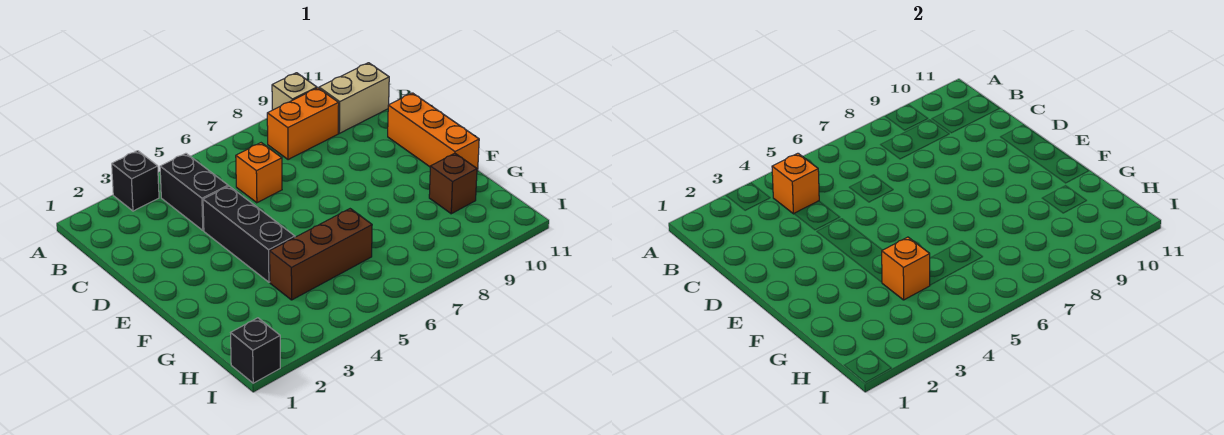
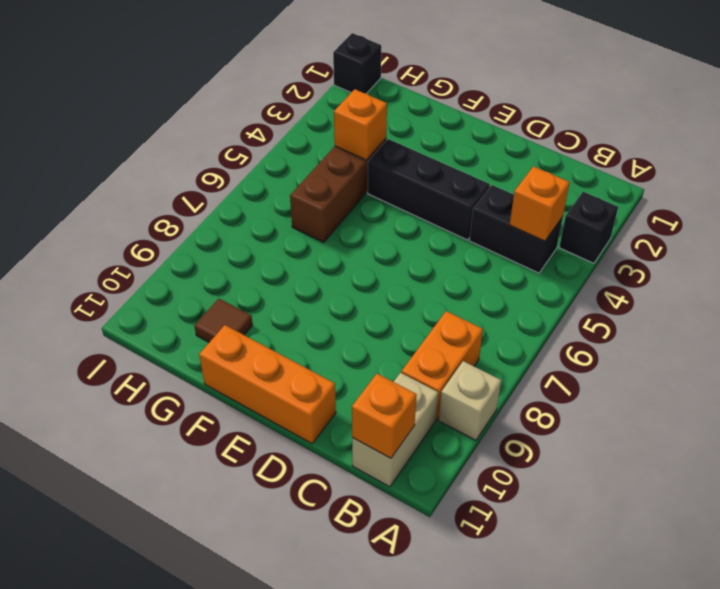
orange 1x1 brick [236,143,282,203] -> orange 1x1 brick moved to [352,374,417,458]
brown 1x1 brick [429,153,477,214] -> brown 1x1 tile [194,299,253,342]

